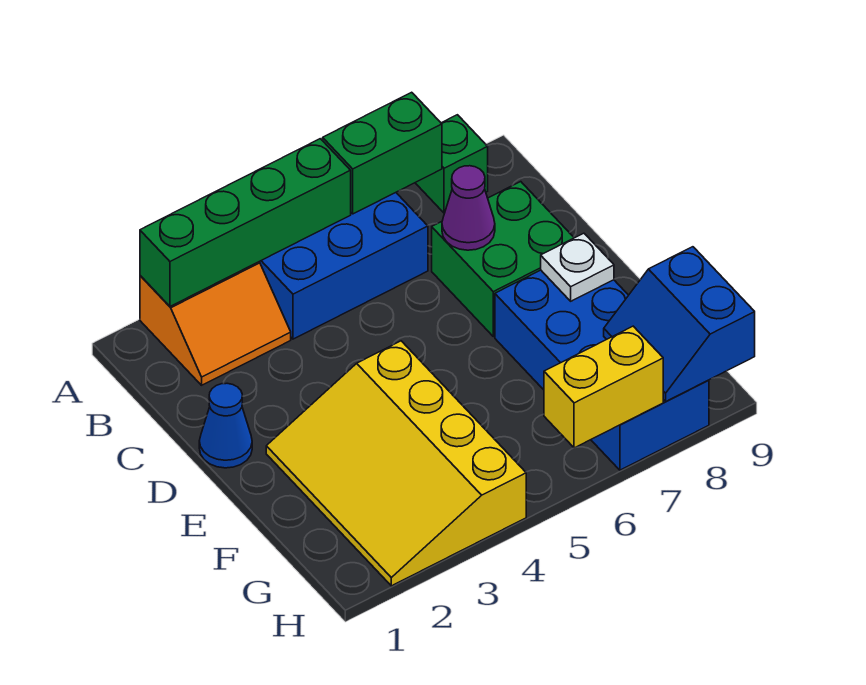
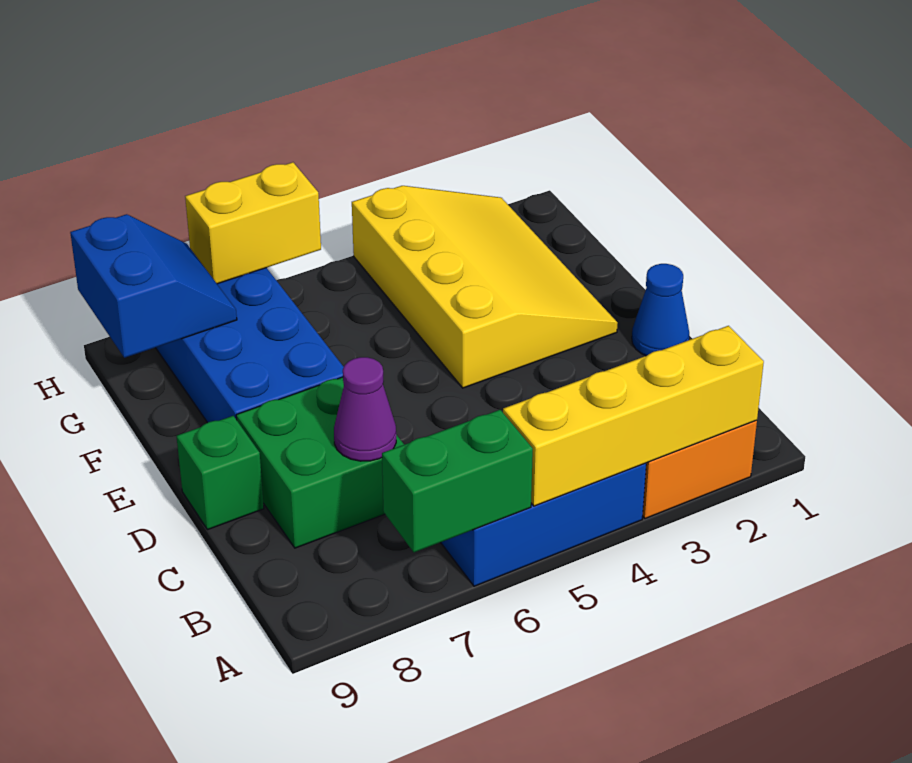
green 1x4 brick [140,139,351,306] -> yellow 1x4 brick [503,326,764,506]
green 1x1 brick [415,115,488,213] -> green 1x1 brick moved to [176,416,264,530]
white 1x1 plate [541,233,614,301] -> none

